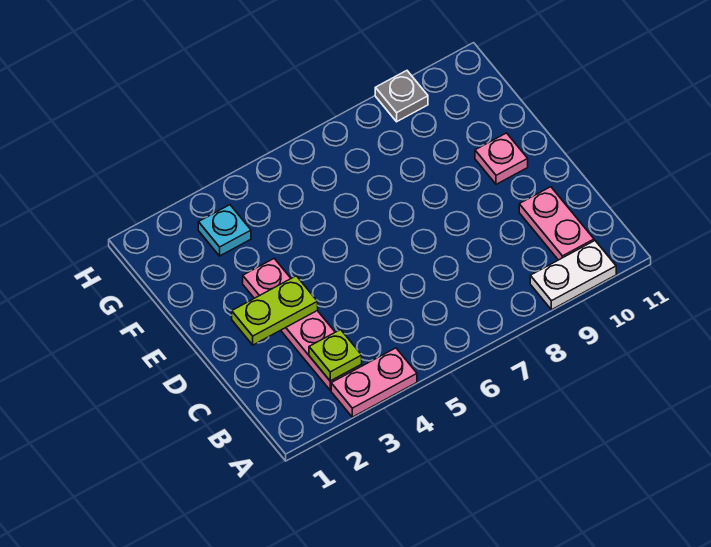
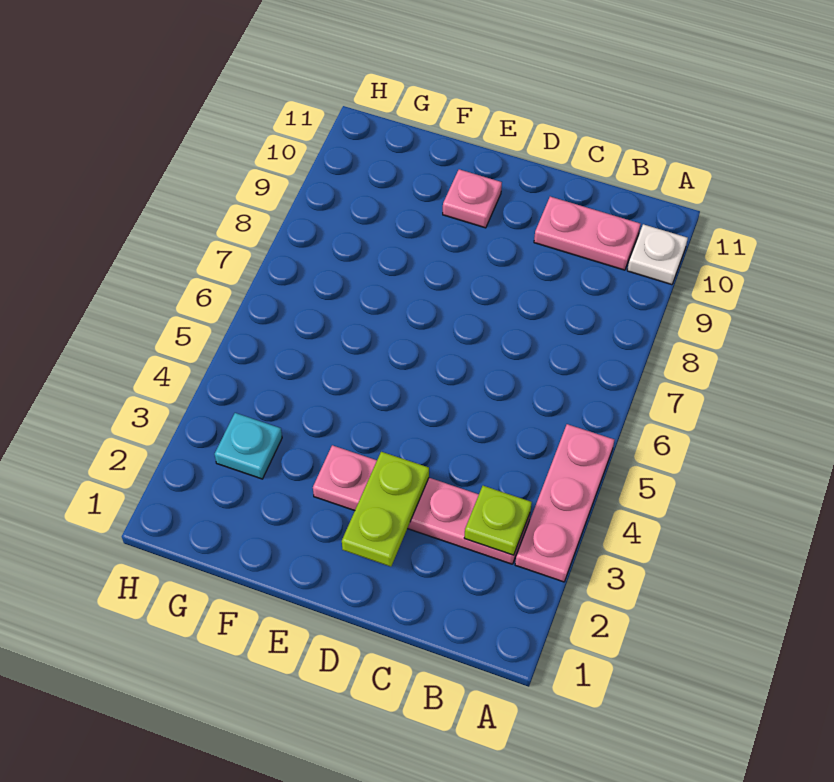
pink 1x2 plate [331,348,417,417] -> pink 1x3 plate [515,424,614,582]
white 1x2 plate [530,241,616,310] -> white 1x1 plate [627,224,688,285]
grey 1x1 plate [375,71,428,122] -> none

